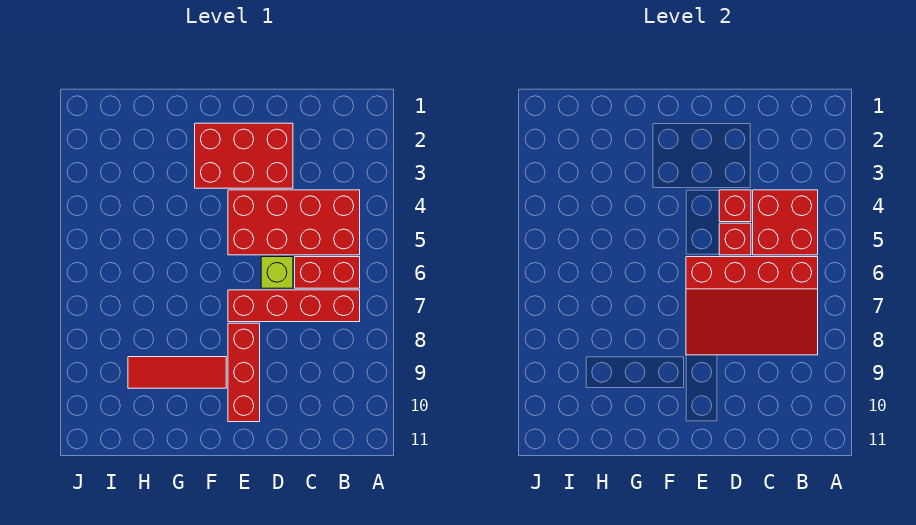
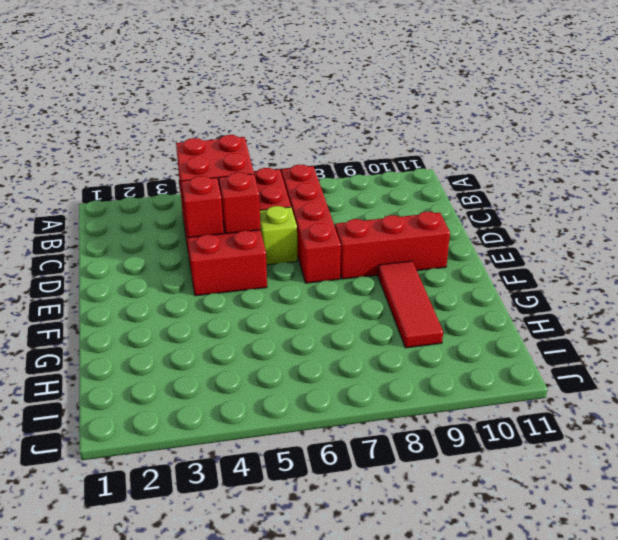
red 3x4 slope [686,257,818,355] -> none
red 2x3 brick [195,123,293,188] -> none

